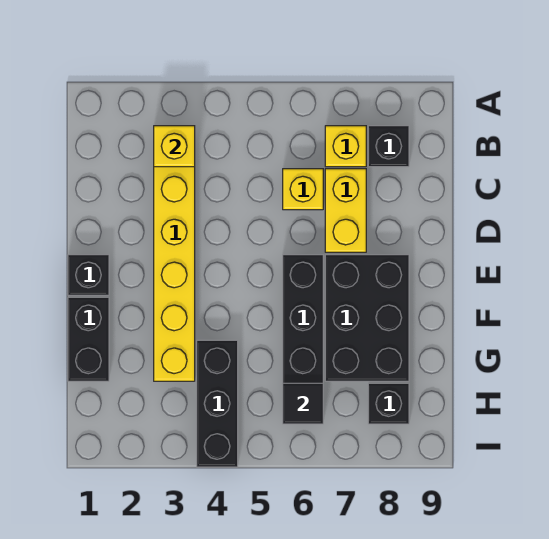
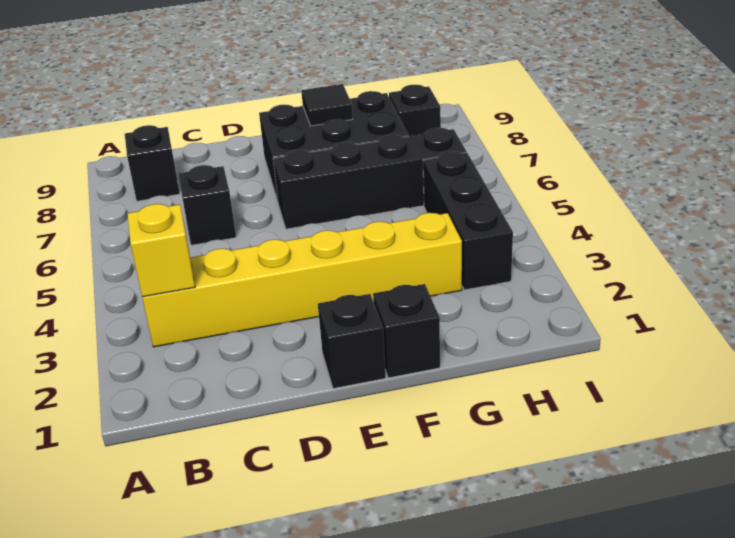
yellow 1x1 brick [325,126,366,167] -> none
yellow 1x1 brick [283,169,323,210] -> black 1x1 brick [178,165,236,245]
yellow 1x2 brick [325,169,366,252] -> none
black 1x2 brick [68,297,109,381] -> black 1x1 brick [373,284,440,378]
black 1x3 brick [197,340,238,467] -> black 1x3 brick turned to [423,151,513,290]
black 1x1 tile [283,383,323,424] -> black 1x1 tile moved to [301,84,353,126]

